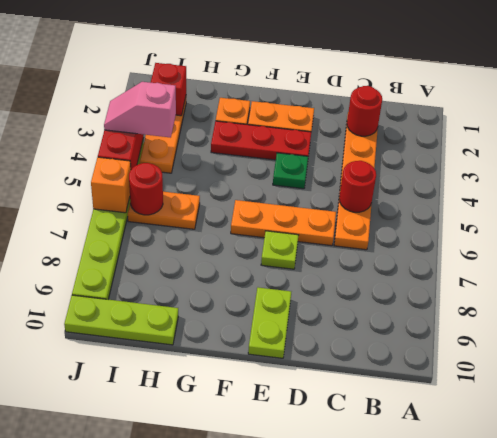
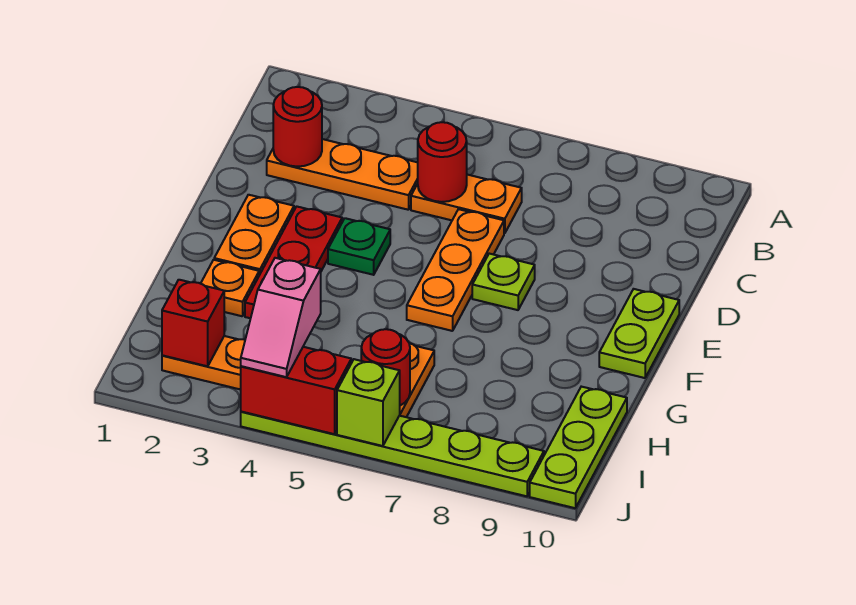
lime 1x2 plate [248,287,291,358] -> lime 1x2 plate turned to [599,289,679,378]
orange 1x1 brick [91,157,131,213] -> lime 1x1 brick [337,359,400,446]

